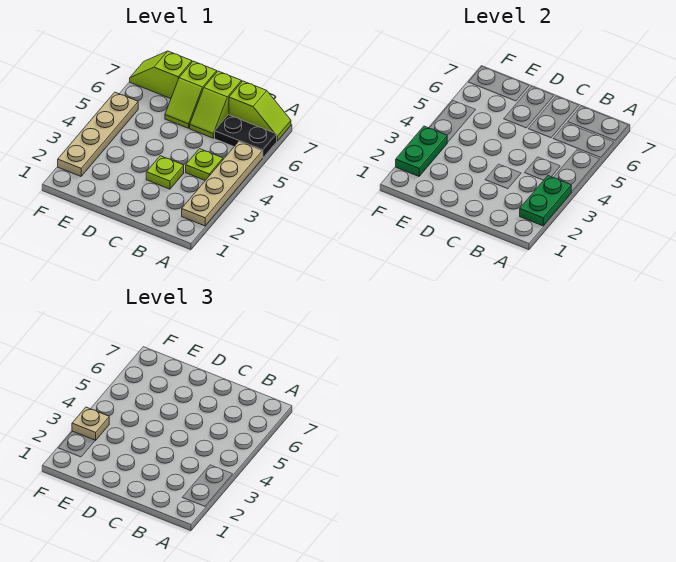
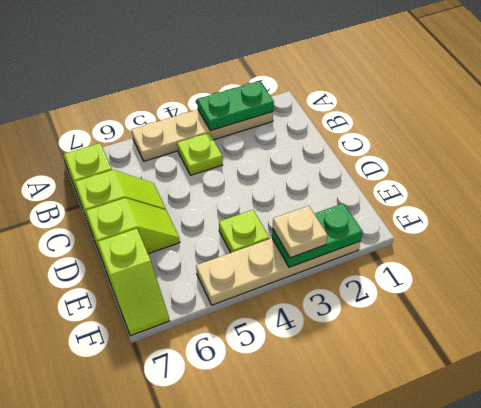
black 1x2 plate [215,115,277,158] -> none
lime 1x1 plate [146,156,184,189] -> lime 1x1 plate moved to [219,210,269,253]

